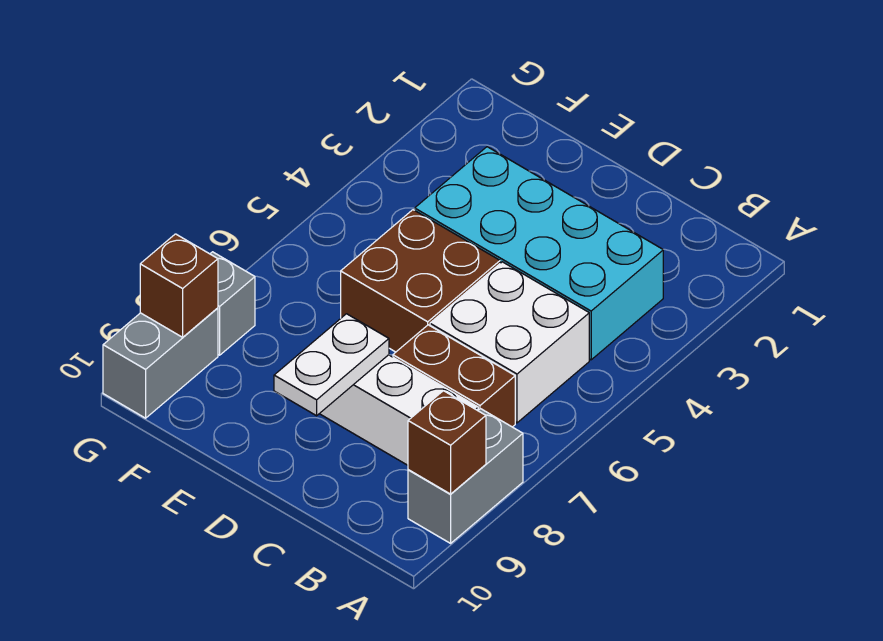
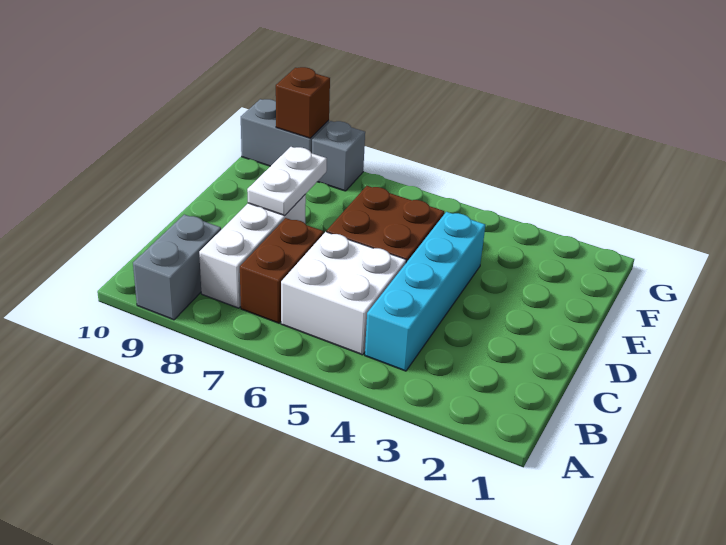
grey 1x2 brick [408,409,523,543] -> grey 1x2 brick turned to [133,214,221,320]
brown 1x1 brick [408,391,486,494] -> none
cyan 2x4 brick [415,147,663,360] -> cyan 1x4 brick [365,212,485,371]
white 1x2 plate [274,314,389,416] -> white 1x2 plate turned to [247,147,327,216]

